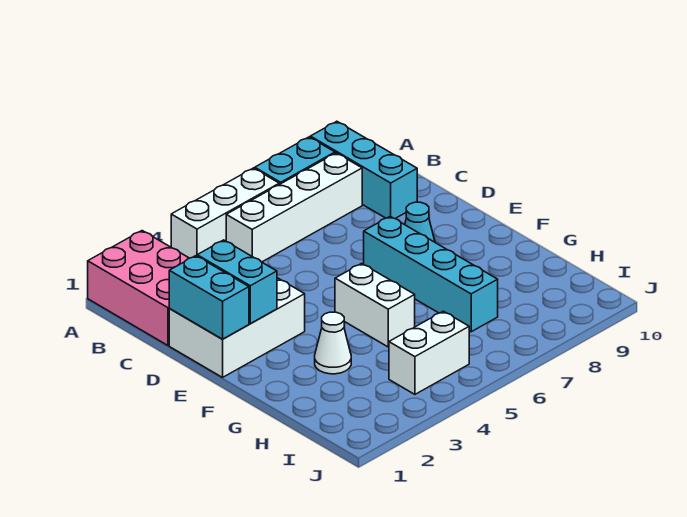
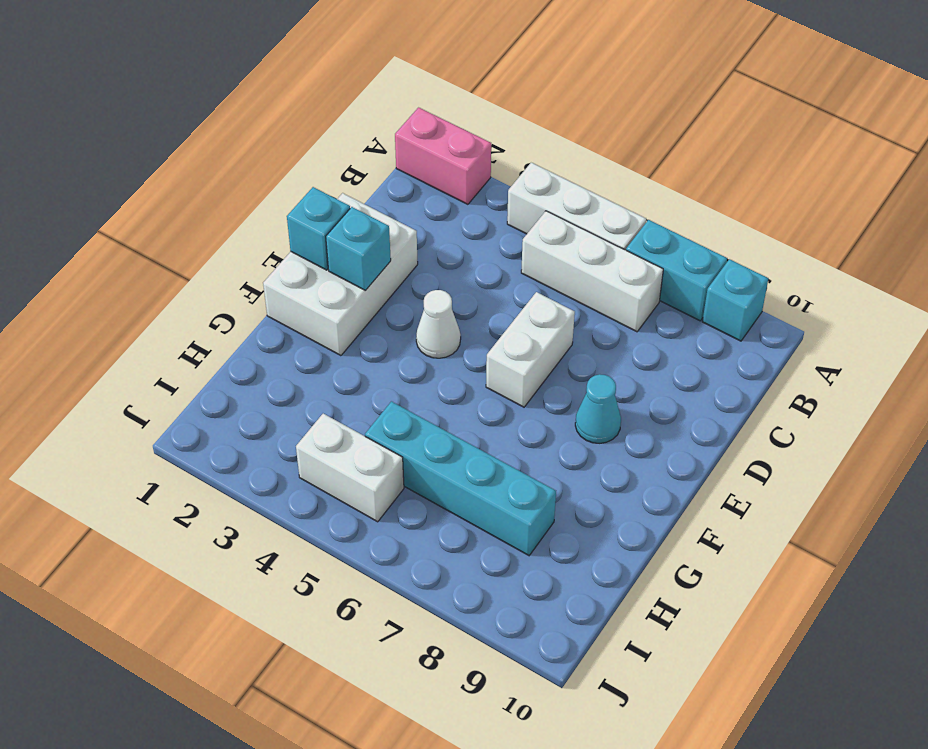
pink 2x3 brick [88,231,189,346] -> pink 1x2 brick [395,108,491,204]
cyan 1x3 brick [310,121,417,219] -> cyan 1x1 brick [702,259,768,341]
white 1x4 brick [226,153,362,262] -> white 1x3 brick [521,211,663,332]
white 2x3 brick [169,278,305,377] -> white 2x3 brick turned to [263,193,418,356]
cyan 1x2 brick [169,256,249,339] -> cyan 1x1 brick [287,187,350,270]
cyan 1x2 brick [197,240,277,324] -> cyan 1x1 brick [326,207,391,291]
cyan 1x4 brick [364,216,498,332] -> cyan 1x4 brick turned to [365,401,556,555]
white 1x2 brick [335,263,415,347] -> white 1x2 brick moved to [486,292,575,407]
white 1x1 cone [315,312,351,374] -> white 1x1 cone moved to [416,290,461,358]

